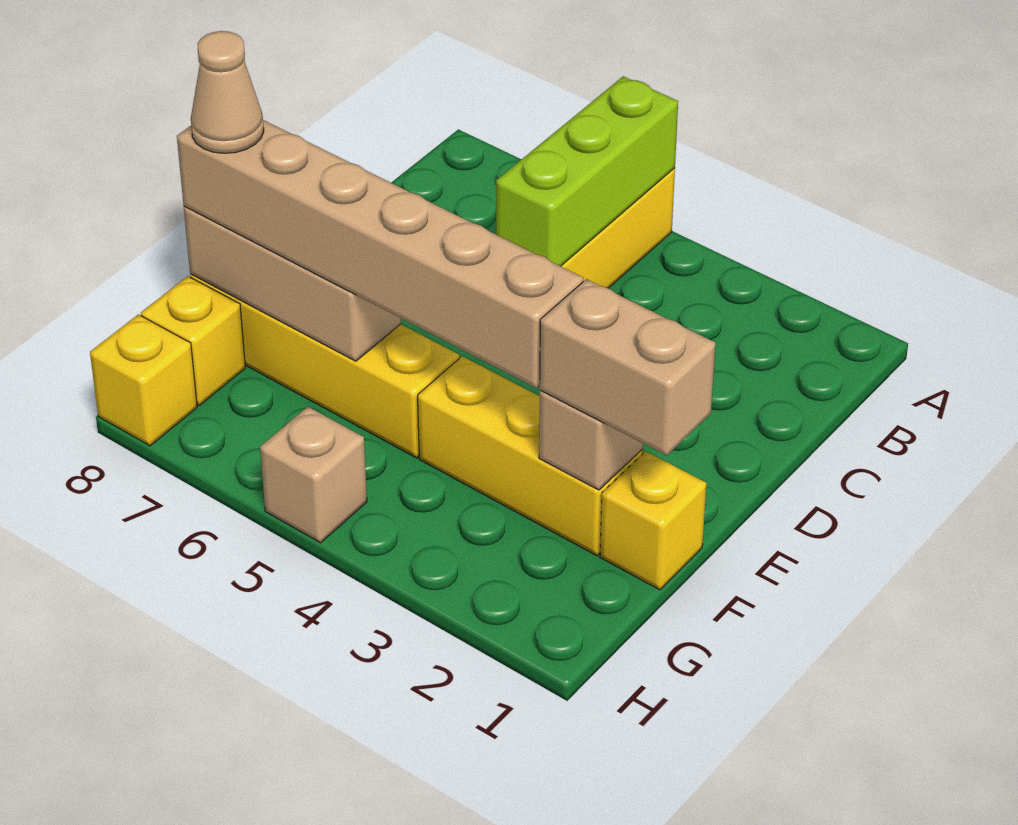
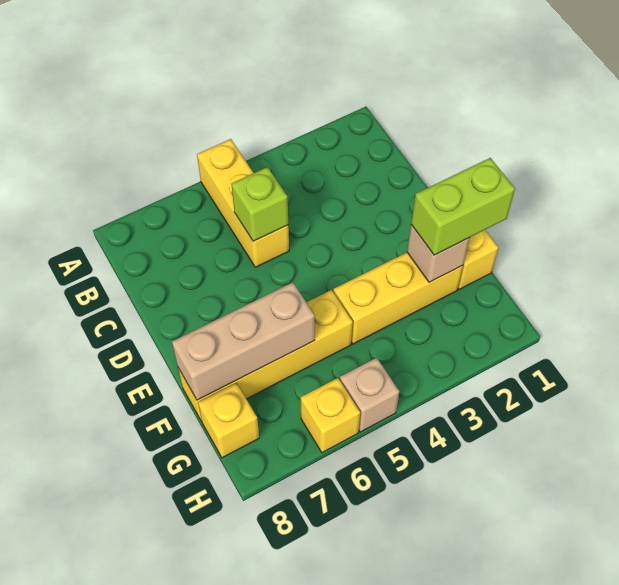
lime 1x3 brick [496,76,678,266] -> lime 1x1 brick [231,167,288,241]
tan 1x2 brick [540,279,715,456] -> lime 1x2 brick [411,158,515,255]
tan 1x6 brick [177,120,583,388] -> none
tan 1x1 cone [191,31,264,153] -> none
yellow 1x1 brick [90,314,197,446] -> yellow 1x1 brick moved to [301,378,360,453]

